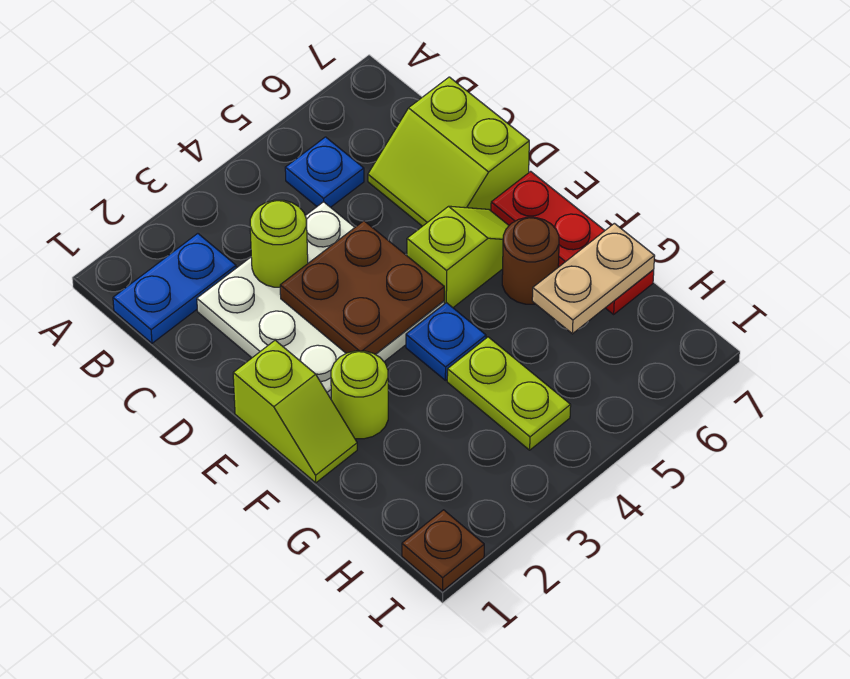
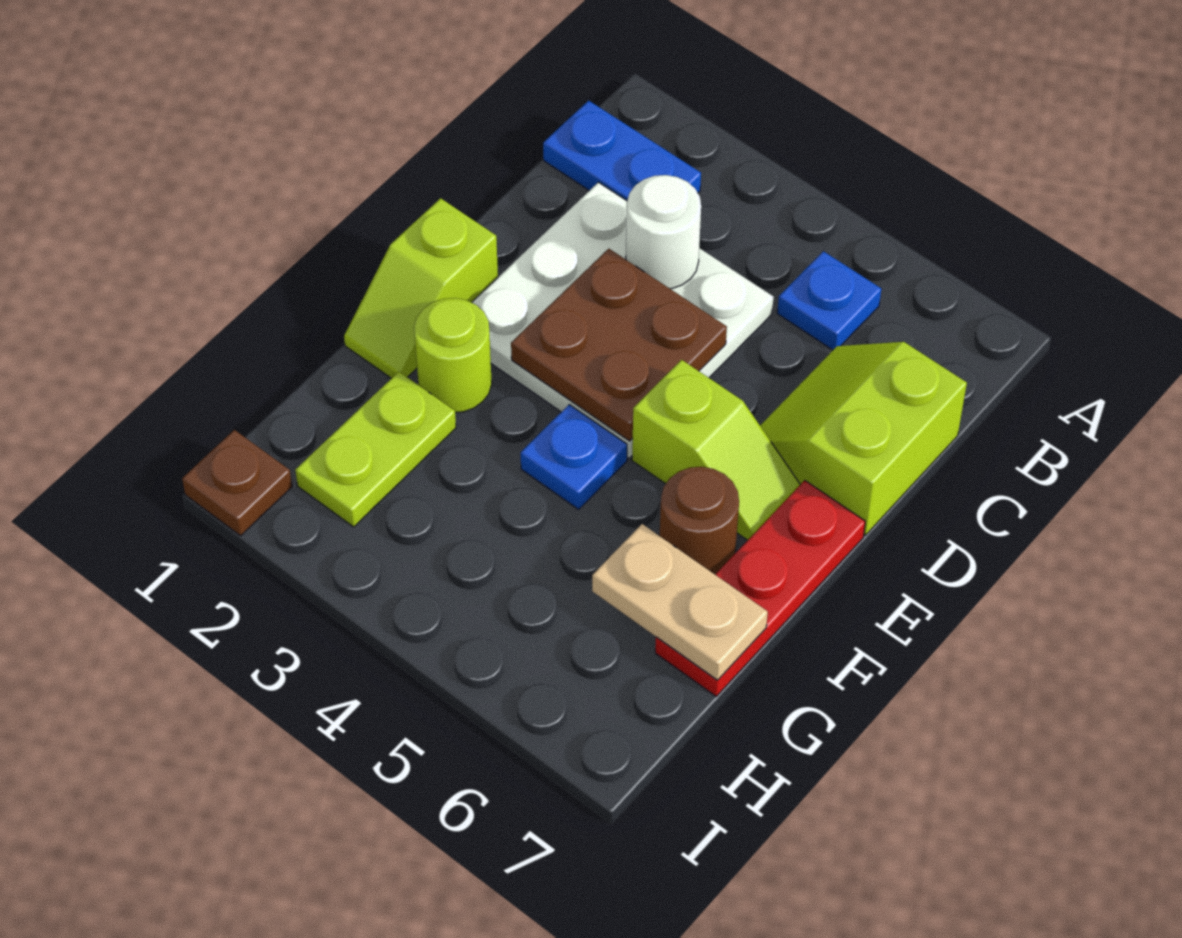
lime 1x1 round brick [250,200,308,287] -> white 1x1 round brick [626,175,701,289]
lime 1x2 plate [447,337,571,450] -> lime 1x2 plate moved to [295,372,456,527]

